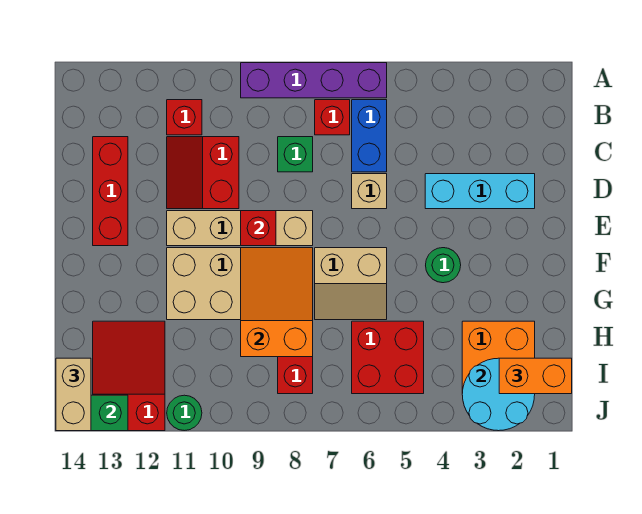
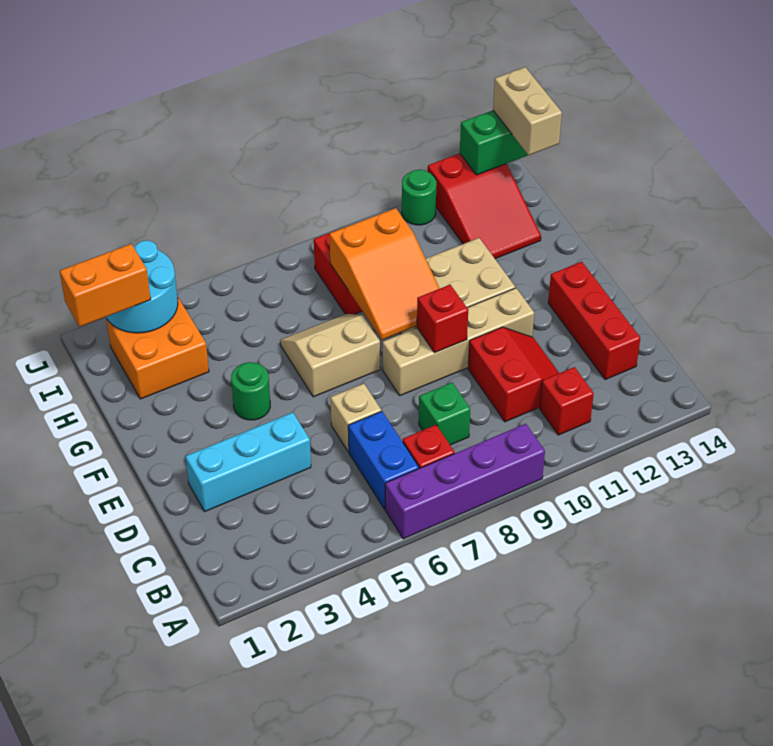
red 2x2 brick [352,321,424,394] -> none

